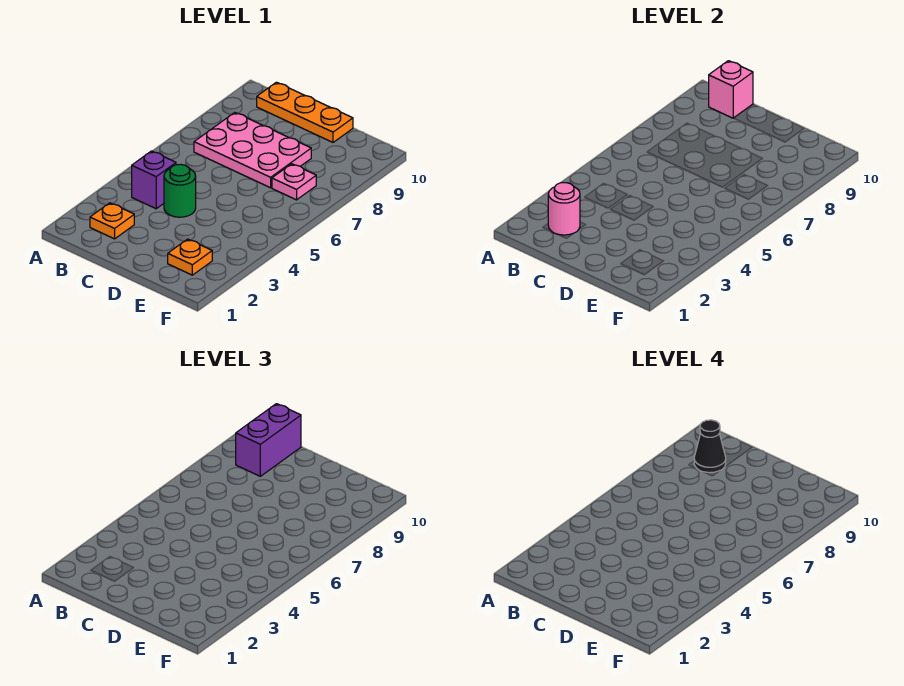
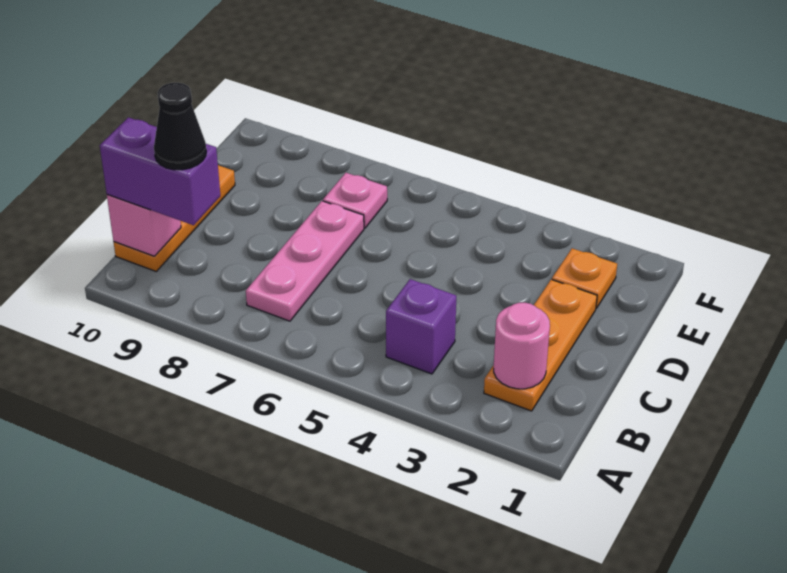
orange 1x1 plate [90,203,134,239] -> orange 1x3 plate [484,280,597,411]
pink 2x3 plate [194,112,311,188] -> pink 1x3 plate [246,201,364,321]
green 1x1 round brick [164,165,196,217] -> none

